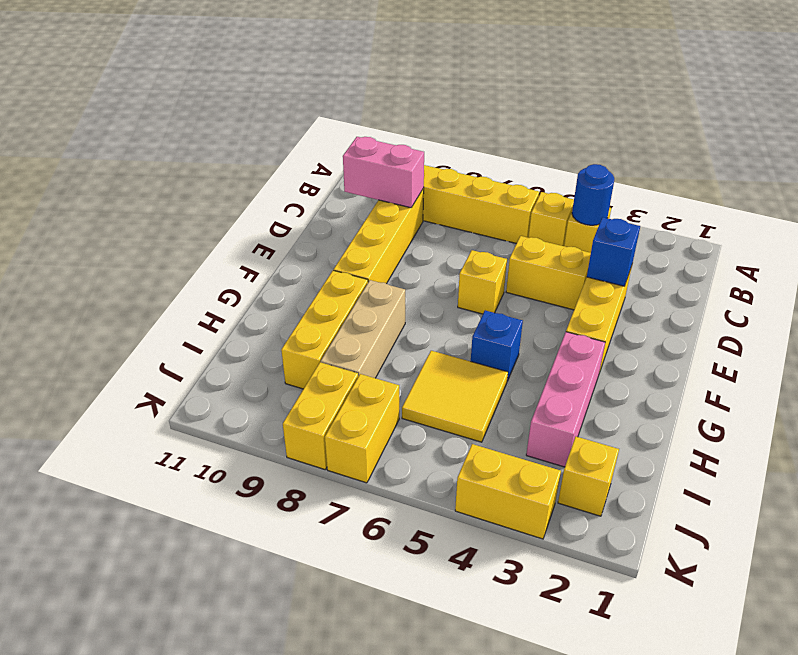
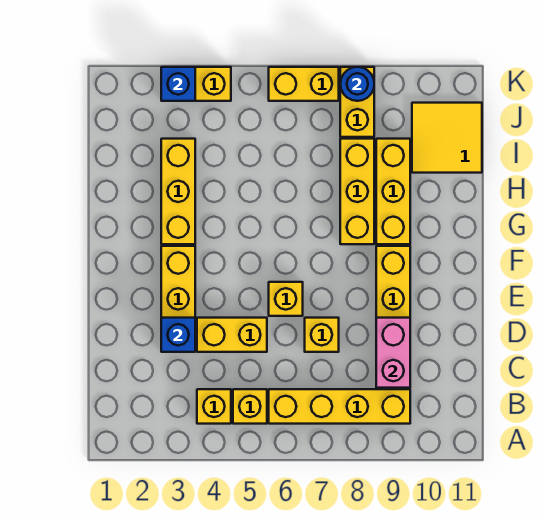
blue 1x1 round brick [572,164,614,225] -> blue 1x1 round brick moved to [340,67,374,101]
pink 1x2 brick [343,137,424,208] -> pink 1x2 brick turned to [376,318,410,388]
pink 1x3 brick [526,332,605,467] -> yellow 1x3 brick [161,139,195,244]
blue 1x1 brick [471,311,523,381] -> blue 1x1 brick moved to [161,67,195,101]
tan 1x3 brick [321,280,405,378] -> yellow 1x3 brick [340,139,374,244]
yellow 2x2 tile [402,351,508,442] -> yellow 2x2 tile moved to [412,103,482,173]
yellow 1x1 brick [558,437,619,516] -> yellow 1x1 brick moved to [305,318,339,352]
yellow 1x2 brick [325,374,399,483] -> yellow 1x2 brick turned to [269,67,339,101]

